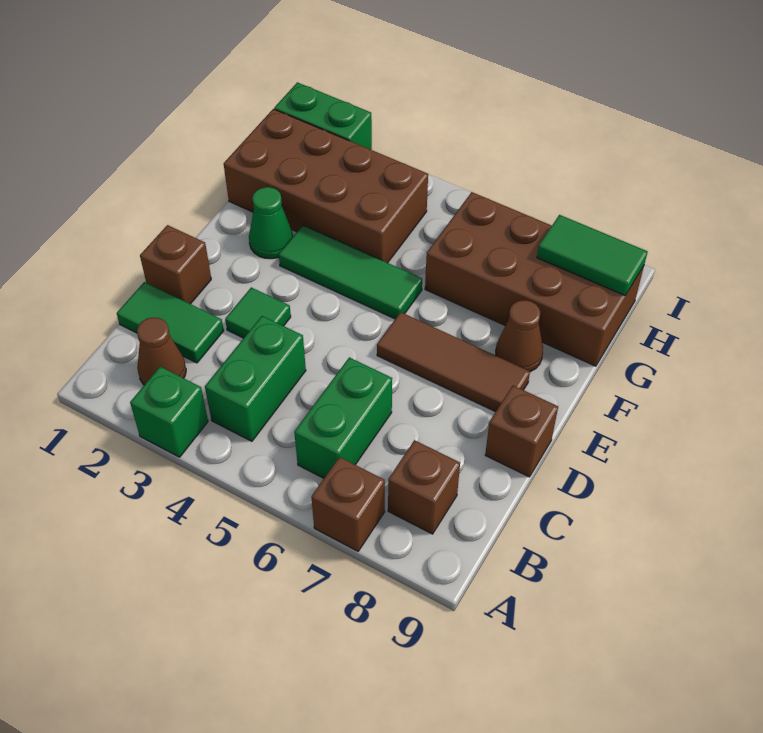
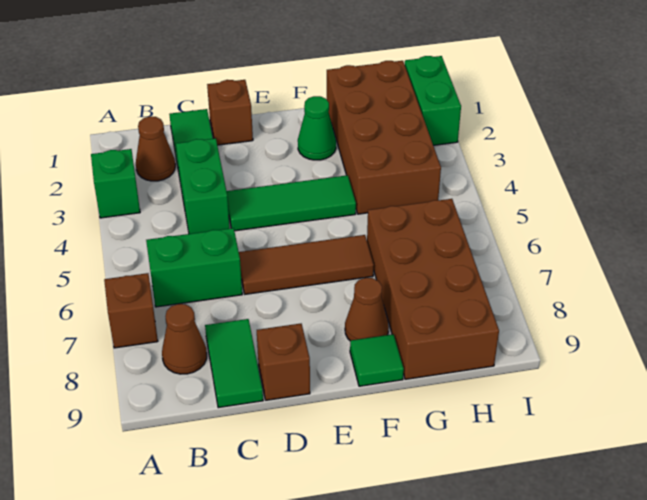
green 1x2 brick [205,316,306,441] -> green 1x2 brick turned to [176,138,230,234]
brown 1x1 brick [388,440,460,534] -> brown 1x1 cone [162,304,207,374]
green 1x1 tile [225,287,291,338] -> green 1x1 tile moved to [350,334,404,386]
brown 1x3 tile [377,312,530,412] -> brown 1x3 tile turned to [239,235,374,294]
green 1x3 tile [279,225,422,319] -> green 1x3 tile turned to [227,175,356,231]
green 1x2 tile [537,215,648,295] -> green 1x2 tile moved to [205,319,263,408]

